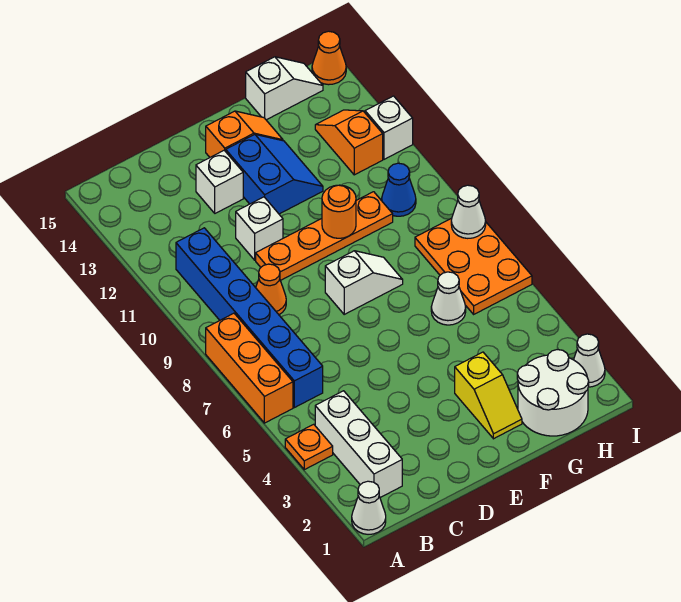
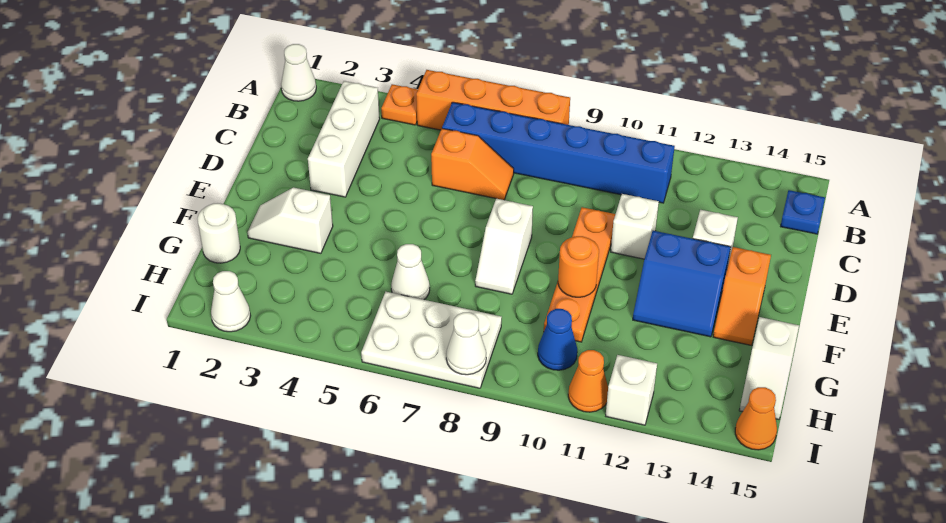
orange 1x3 brick [206,313,293,423] -> orange 1x4 brick [416,70,570,130]
white 1x3 brick [315,391,402,498] -> white 1x3 brick turned to [308,81,380,197]
none -> blue 1x1 plate [781,190,825,234]
orange 1x1 cone [256,264,286,315] -> orange 1x1 cone moved to [568,350,608,412]
yellow 1x2 slope [455,352,522,439] -> white 1x2 slope [247,187,333,253]
white 2x2 round brick [517,350,589,436] -> white 1x1 round brick [197,203,240,263]
orange 2x3 plate [415,218,532,314] -> white 2x3 plate [361,292,502,388]
orange 1x2 slope [315,110,383,175] -> orange 1x2 slope moved to [431,129,514,200]

